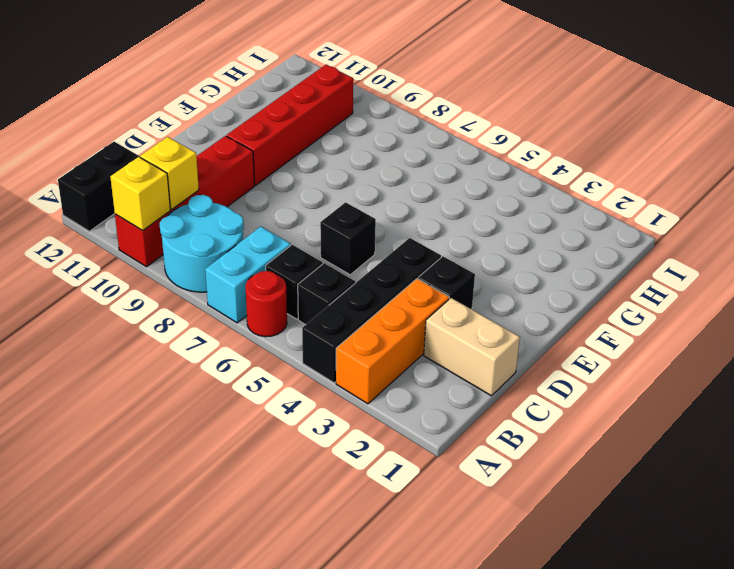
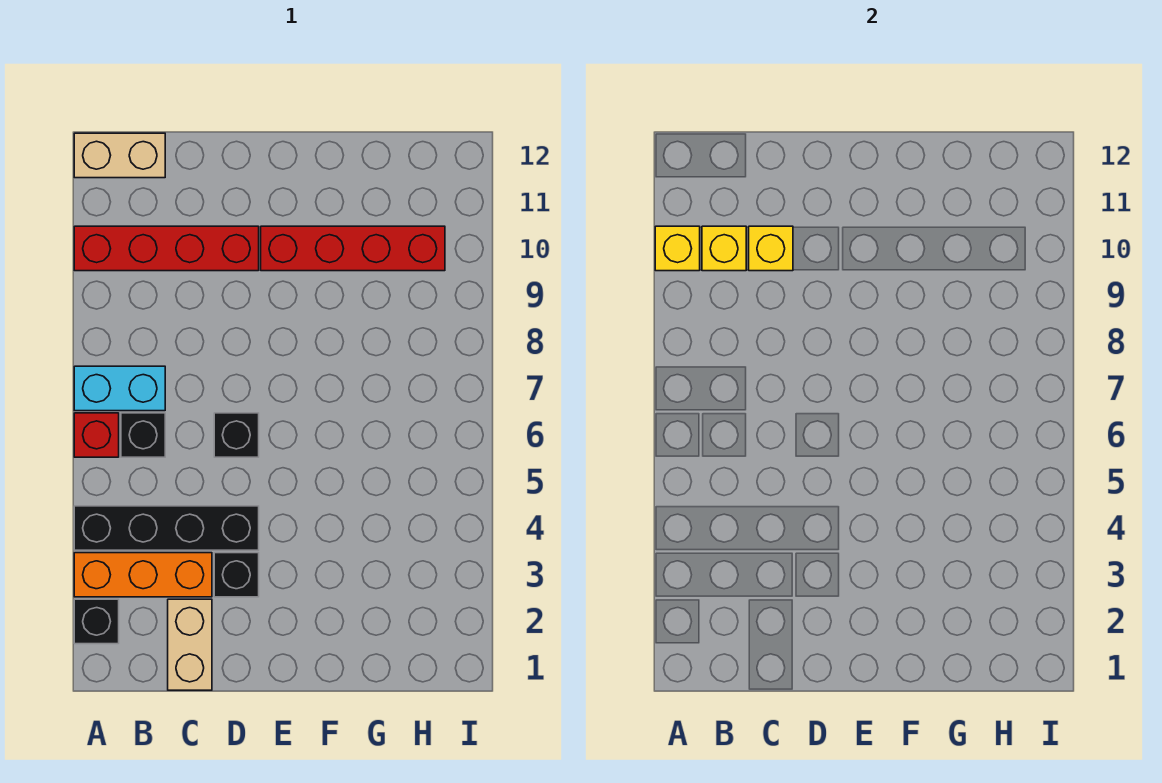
red 1x1 round brick [245,271,287,337] -> red 1x1 brick [74,413,119,457]
cyan 2x2 round brick [160,195,244,292] -> none
black 1x2 brick [58,142,140,231] -> tan 1x2 brick [74,133,165,178]
black 1x1 brick [298,263,355,325] -> black 1x1 brick moved to [74,599,119,644]
none -> yellow 1x1 brick [749,226,793,271]

